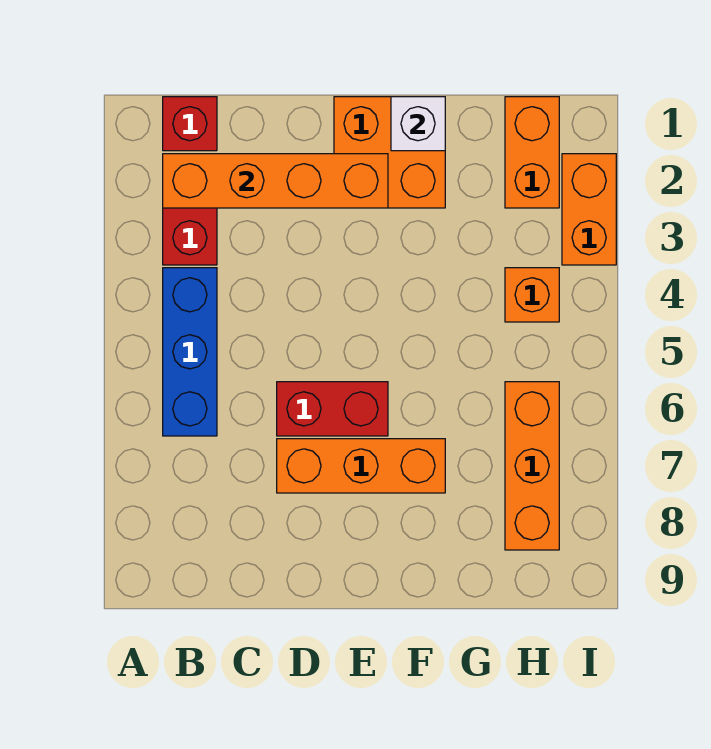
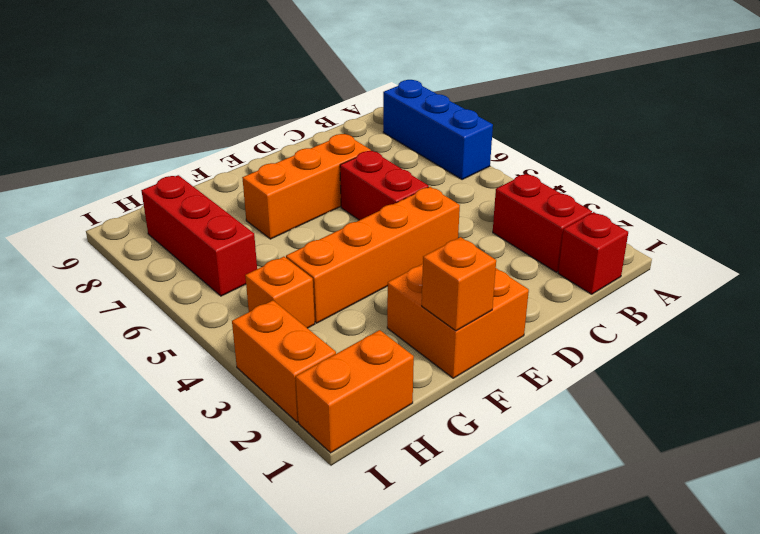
orange 1x4 brick [163,154,388,208] -> orange 1x4 brick moved to [286,187,460,323]
blue 1x3 brick [163,268,217,436] -> blue 1x3 brick moved to [383,80,493,180]
red 1x2 brick [277,382,388,436] -> red 1x2 brick turned to [340,151,429,220]
white 1x1 brick [391,97,445,151] -> orange 1x1 brick [422,237,496,331]
orange 1x2 brick [505,97,559,208] -> orange 1x2 brick turned to [296,330,414,453]
orange 1x3 brick [505,382,559,550] -> red 1x3 brick [141,175,257,296]

